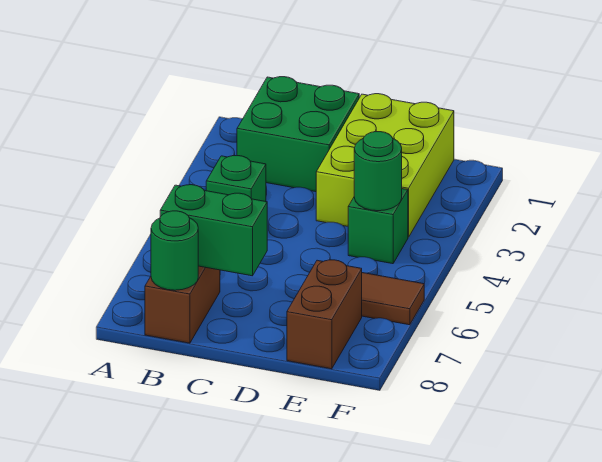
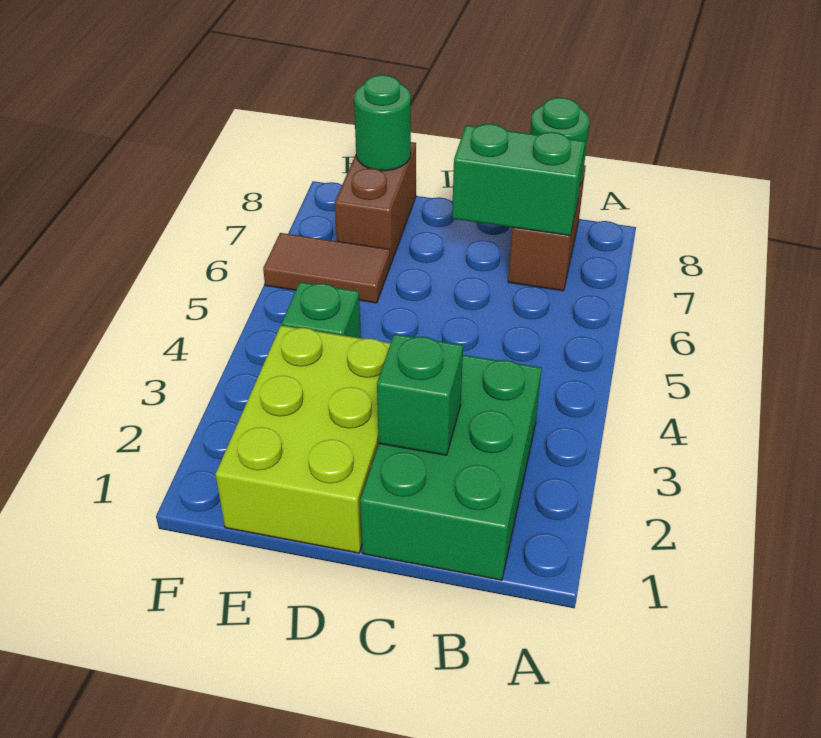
green 2x2 brick [237,77,359,192] -> green 2x3 brick [360,355,542,580]
green 1x1 brick [206,156,266,202] -> green 1x1 brick moved to [377,334,463,455]
green 1x1 round brick [354,132,402,211] -> green 1x1 round brick moved to [354,75,411,171]

